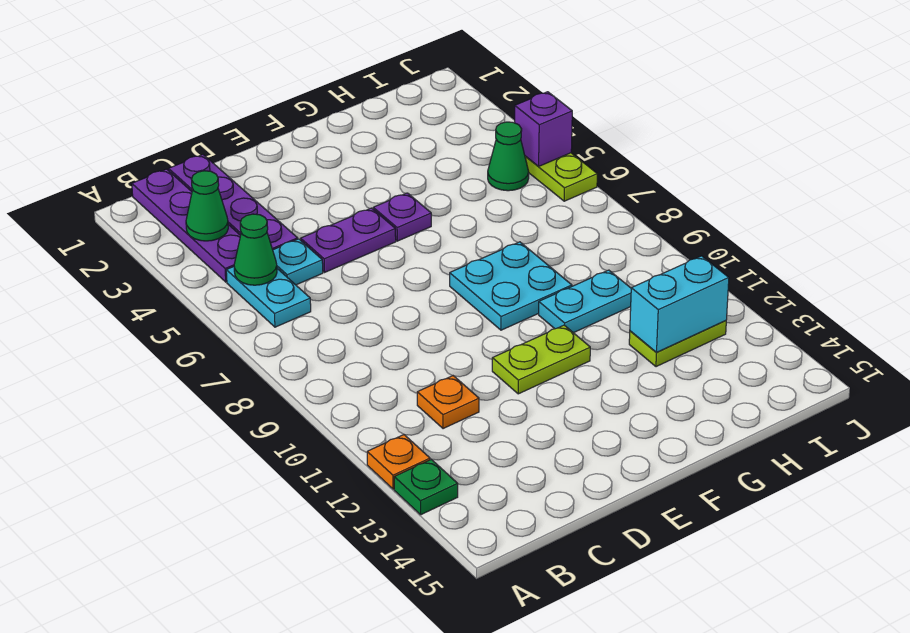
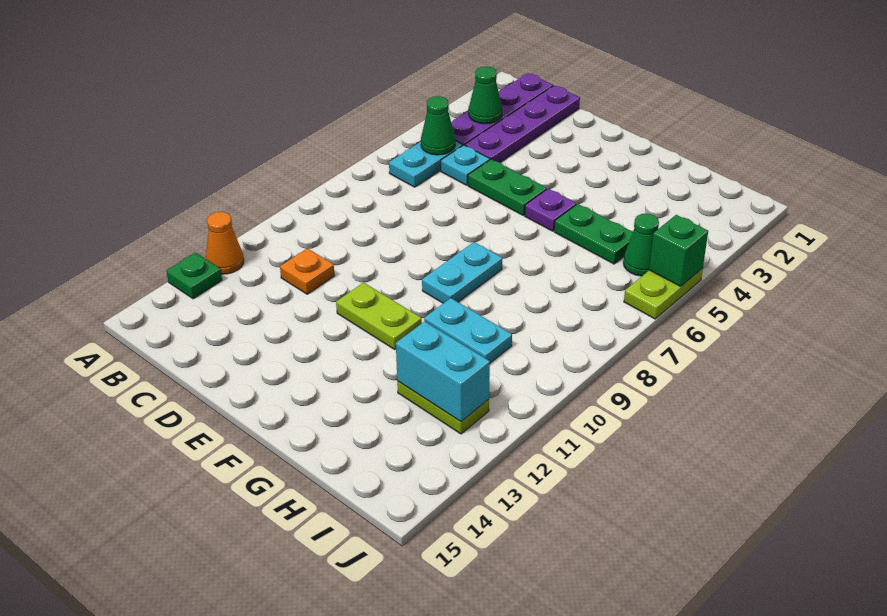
orange 1x1 plate [367,435,430,489] -> orange 1x1 cone [206,212,244,274]
purple 1x2 plate [301,208,396,272] -> green 1x2 plate [468,159,547,215]
cyan 2x2 plate [450,242,572,330] -> cyan 1x2 plate [422,242,502,303]
none -> green 1x2 plate [554,204,633,264]
purple 1x1 brick [515,92,572,167] -> green 1x1 brick [649,215,708,286]

